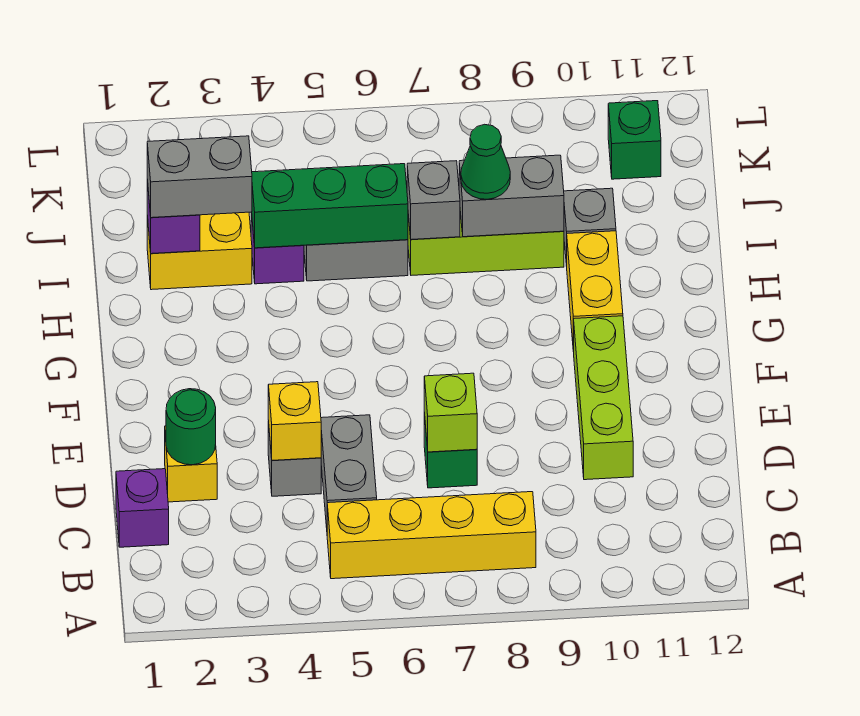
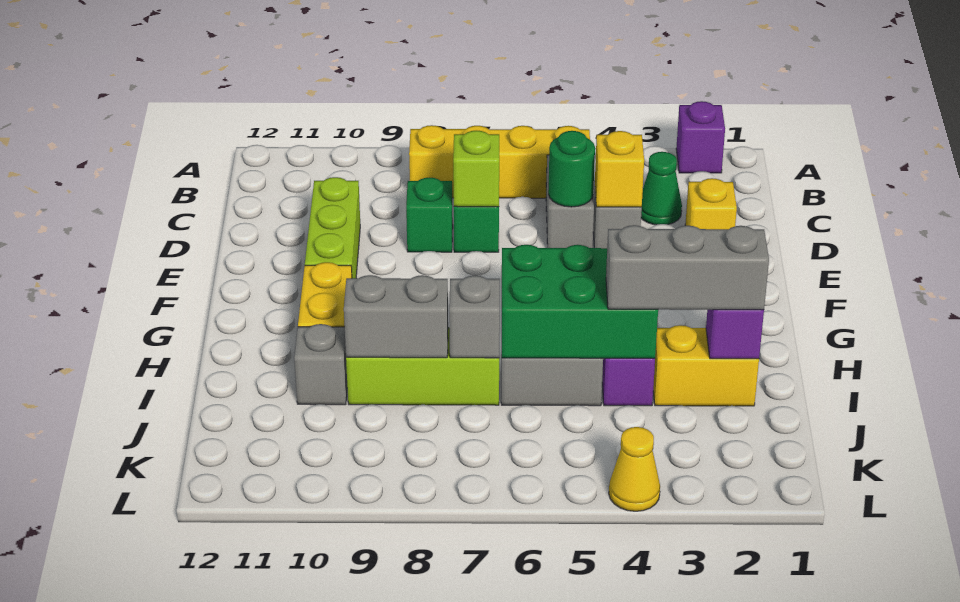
purple 1x1 brick [116,469,169,547] -> purple 1x1 brick moved to [676,101,725,173]
green 1x1 round brick [166,389,216,465] -> green 1x1 round brick moved to [548,131,595,207]
grey 1x2 brick [147,136,252,218] -> grey 1x3 brick [606,225,769,310]
green 1x3 brick [252,164,408,248] -> green 2x3 brick [502,245,658,358]
green 1x1 cone [461,124,510,199] -> green 1x1 cone moved to [641,152,682,225]
green 1x1 brick [608,101,661,179] -> green 1x1 brick moved to [406,178,453,252]
none -> yellow 1x1 cone [609,427,660,511]

